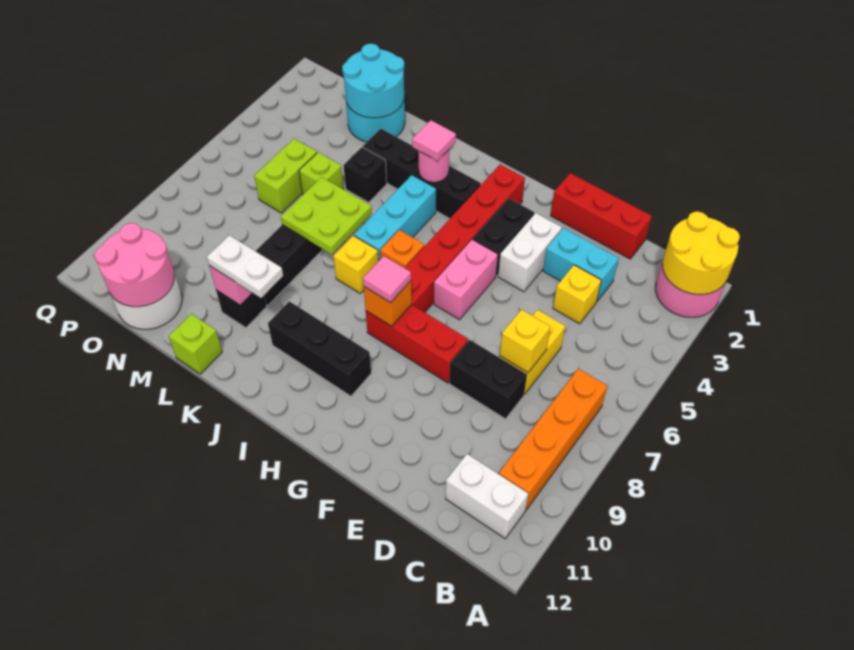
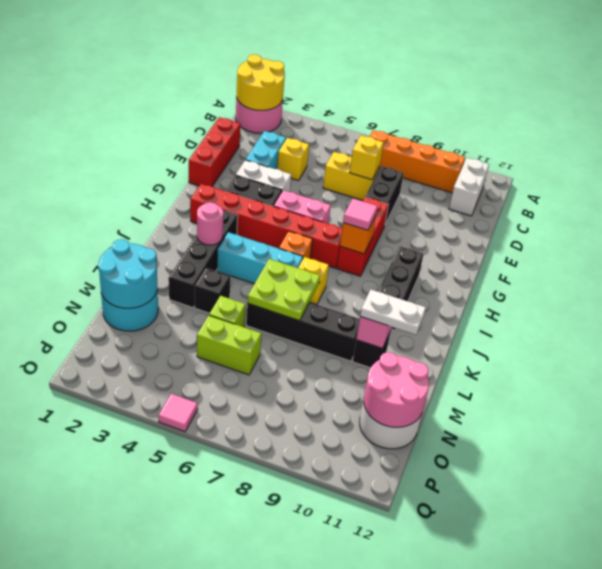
pink 1x1 tile [412,120,456,161] -> pink 1x1 tile moved to [158,394,198,432]
white 1x2 plate [207,235,283,298] -> white 1x2 plate turned to [360,290,426,335]
lime 1x1 brick [169,314,222,374] -> none

